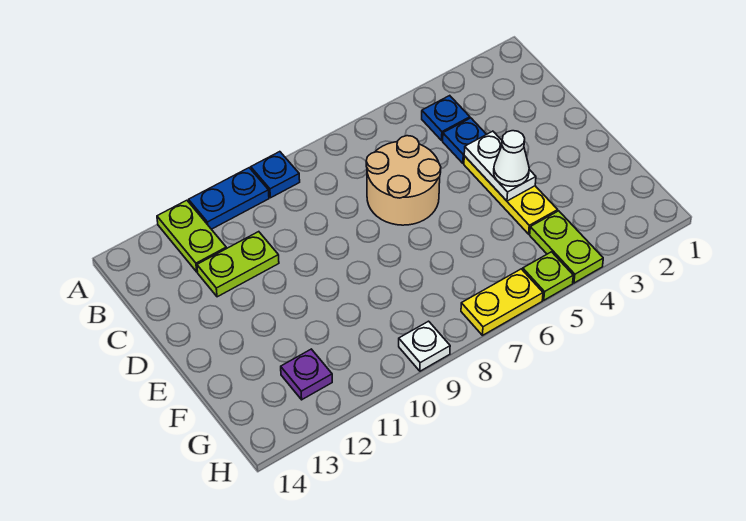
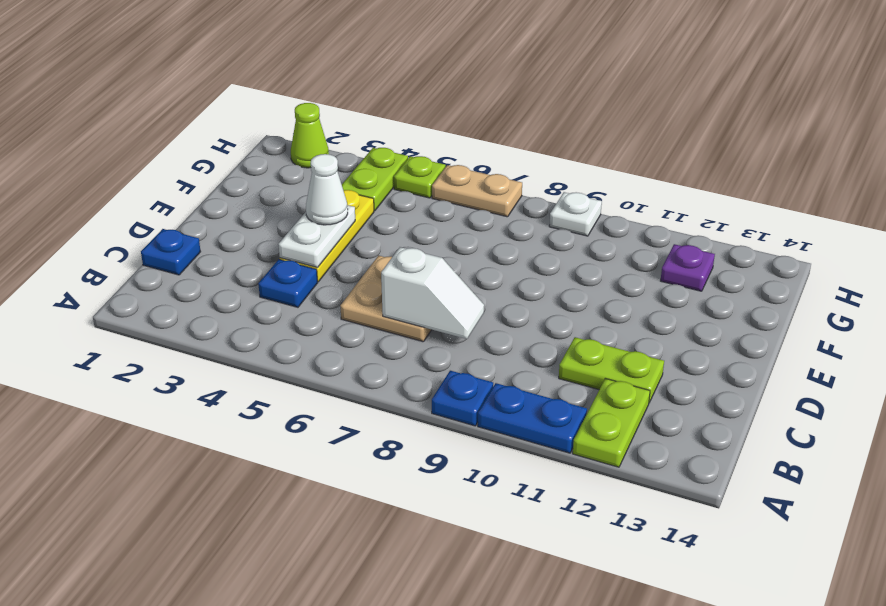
blue 1x1 plate [422,96,470,140] -> blue 1x1 plate moved to [141,229,201,275]
tan 2x2 round brick [366,136,441,225] -> tan 2x2 plate [340,255,432,342]
none -> white 1x2 slope [381,247,484,339]
none -> lime 1x1 cone [291,103,329,168]
yellow 1x2 plate [461,269,543,335] -> tan 1x2 plate [432,165,522,217]

